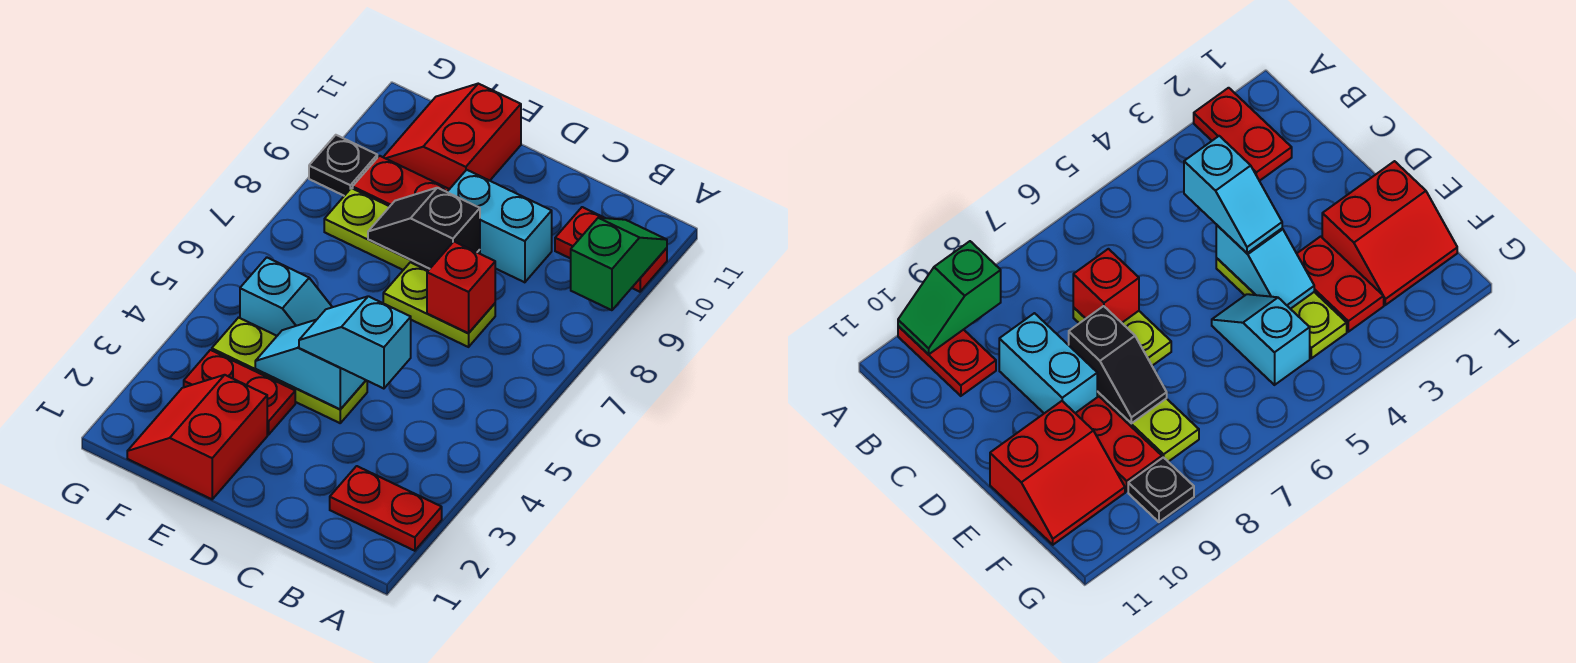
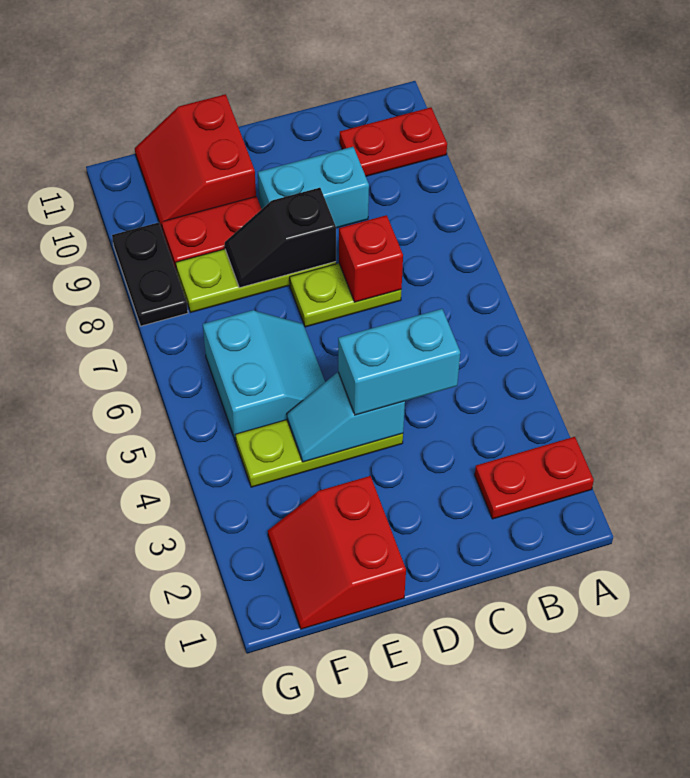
green 1x2 slope [571,218,667,310] -> none
cyan 1x2 slope [299,296,411,389] -> cyan 1x2 brick [338,309,460,415]
red 1x2 plate [184,350,295,435] -> none
cyan 1x2 slope [240,258,332,336] -> cyan 2x2 slope [203,310,325,442]
black 1x1 plate [309,135,377,196] -> black 1x2 plate [112,222,188,326]

